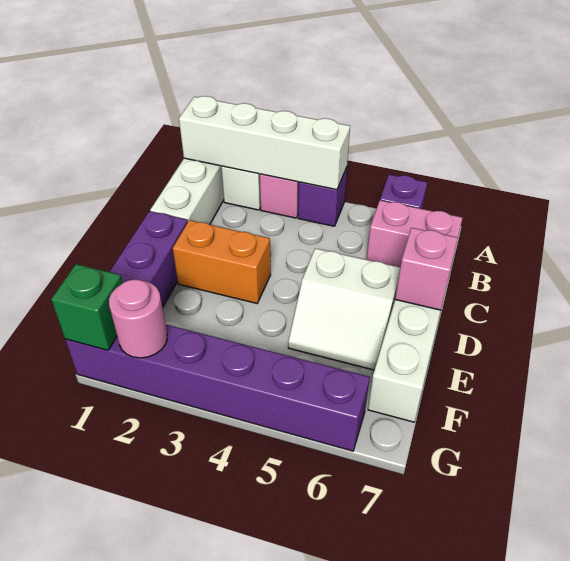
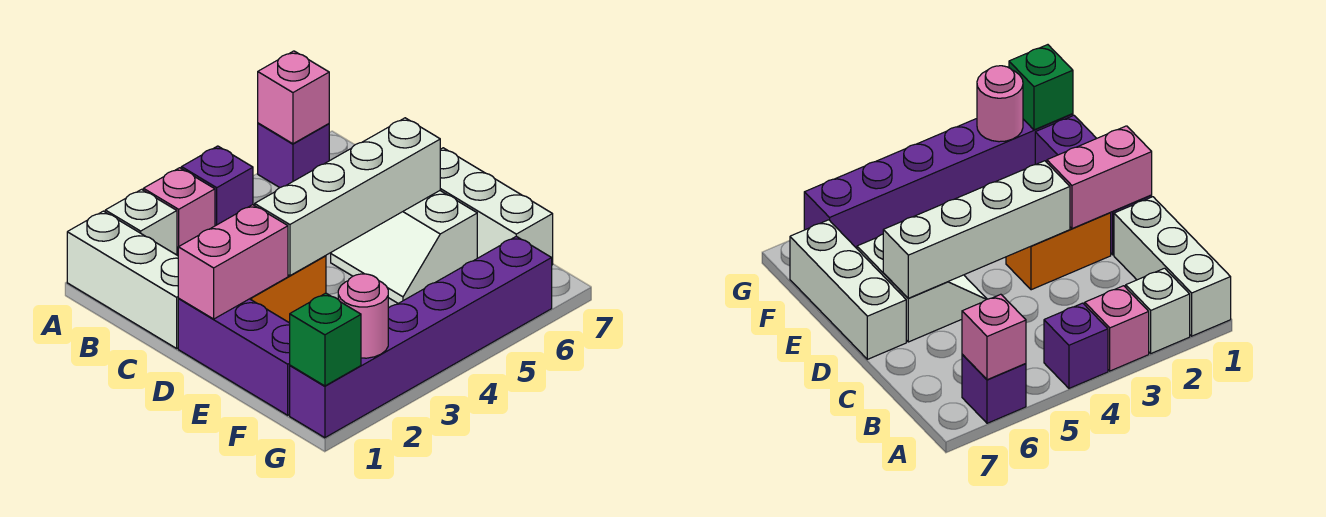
white 1x4 brick [179,96,350,190] -> white 1x4 brick moved to [255,118,440,276]
pink 1x2 brick [367,200,462,267] -> pink 1x2 brick moved to [178,205,288,319]
white 2x2 slope [288,248,400,370] -> white 2x2 slope turned to [331,191,477,303]
pink 1x1 brick [395,228,458,310] -> pink 1x1 brick moved to [258,51,329,144]

